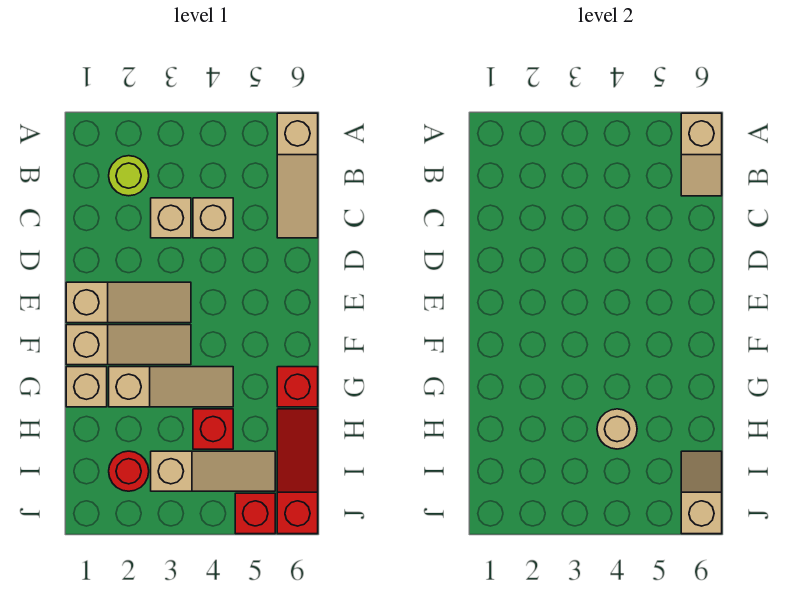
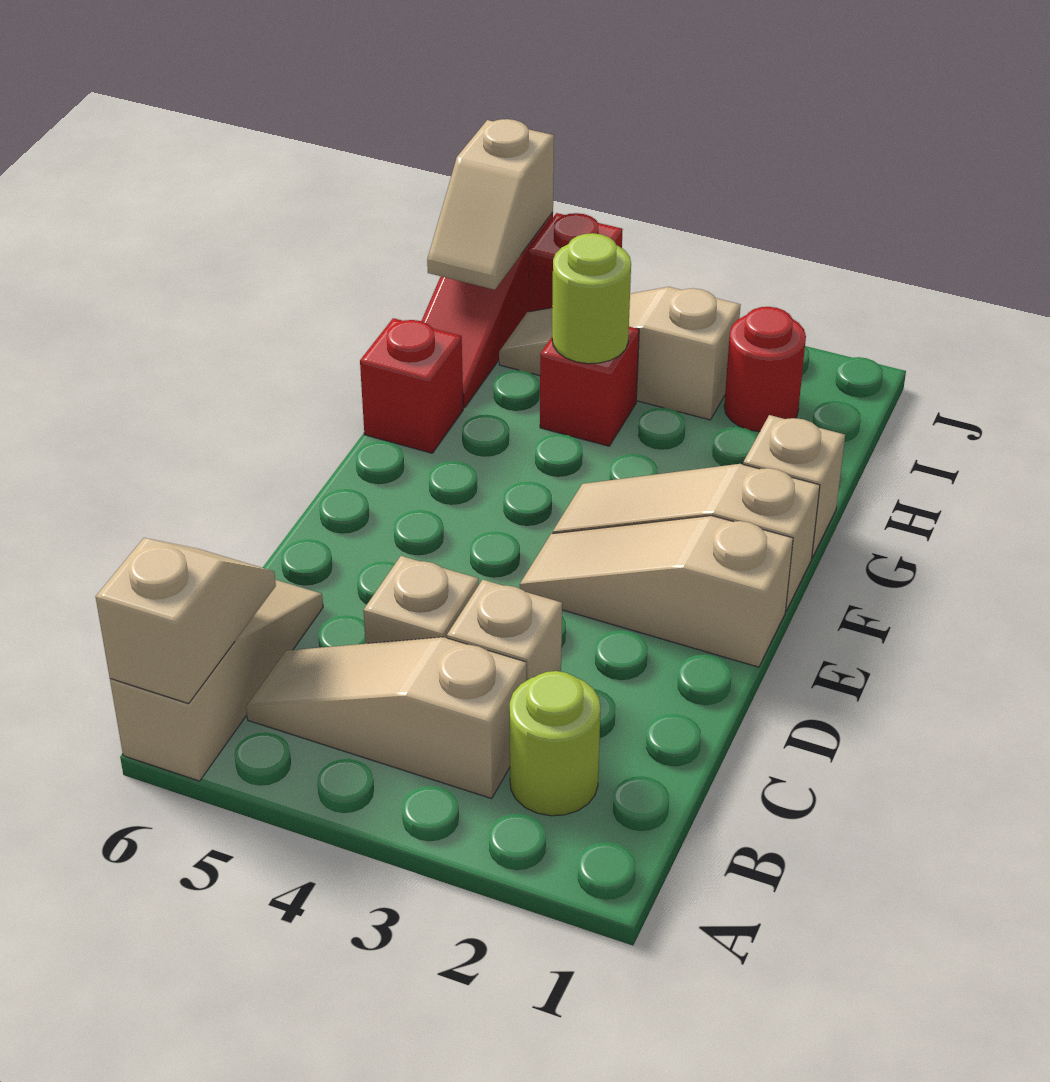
tan 1x3 slope [109,367,233,407] -> tan 1x3 slope moved to [246,637,526,798]
tan 1x1 round brick [597,409,637,449] -> lime 1x1 round brick [552,233,631,364]

